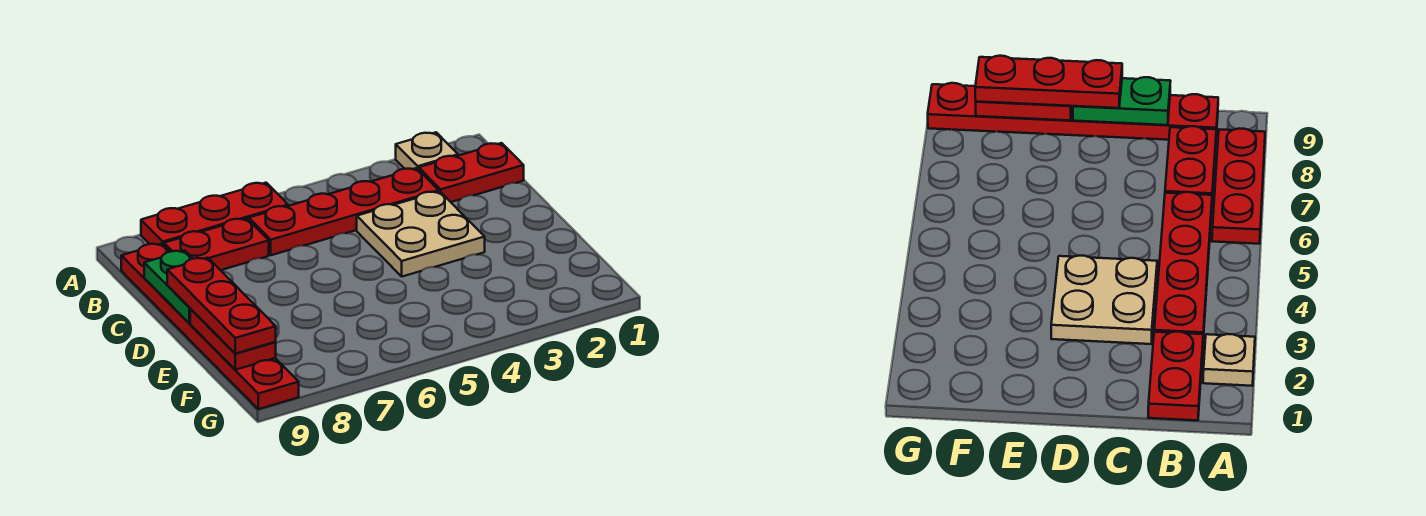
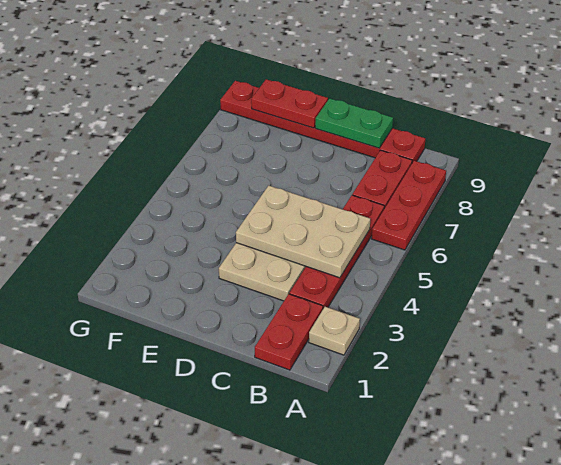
none -> tan 2x3 plate [236,186,370,278]
red 1x3 plate [167,258,276,354] -> none

